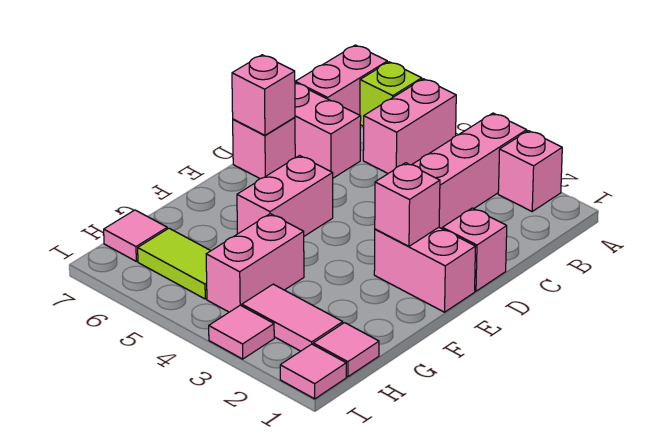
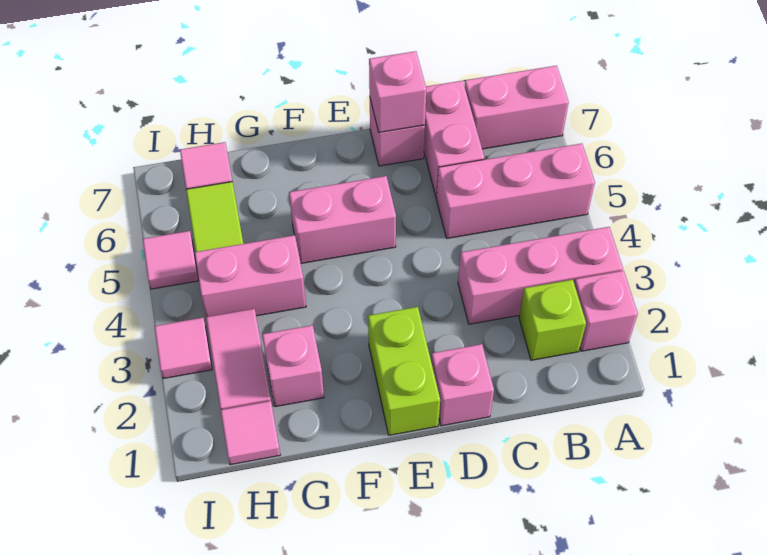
pink 1x2 brick [363,79,456,173] -> pink 1x3 brick [436,143,595,238]
lime 1x1 brick [360,62,422,126] -> lime 1x1 brick moved to [519,280,586,360]
pink 1x2 brick [374,227,476,312] -> lime 1x2 brick [368,307,440,435]
pink 1x1 brick [375,163,440,247] -> pink 1x1 brick moved to [262,325,324,407]
pink 1x1 tile [280,344,346,399] -> pink 1x1 tile moved to [143,231,199,289]

